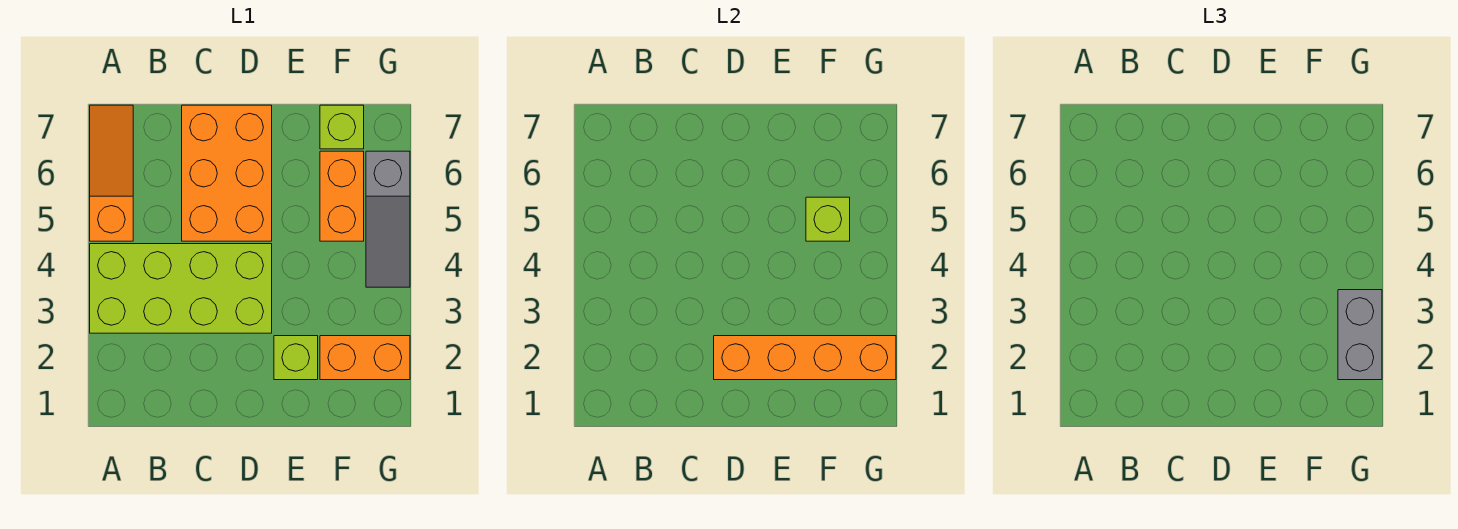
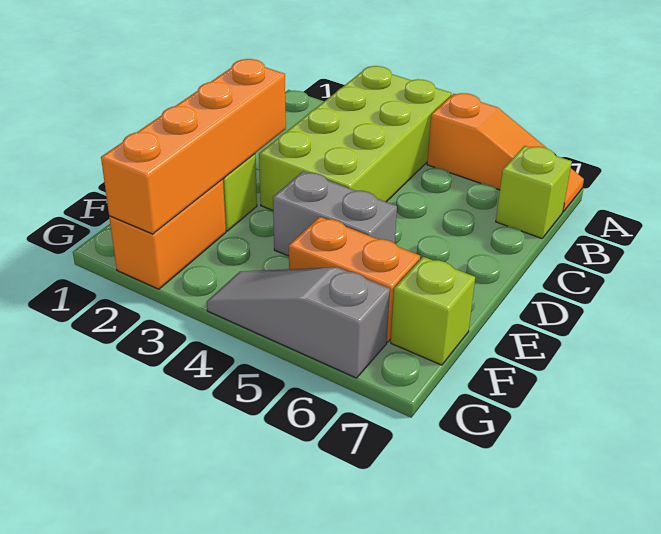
orange 2x3 brick [182,105,272,241] -> none
lime 1x1 brick [806,197,850,241] -> lime 1x1 brick moved to [496,146,572,238]
grey 1x2 brick [1338,290,1382,380] -> grey 1x2 brick moved to [273,171,397,256]

